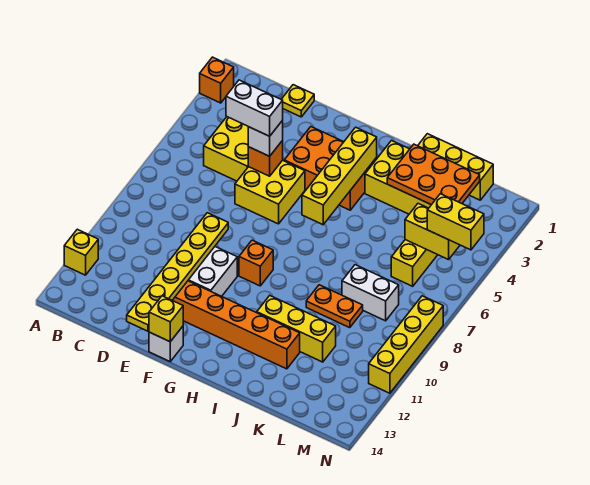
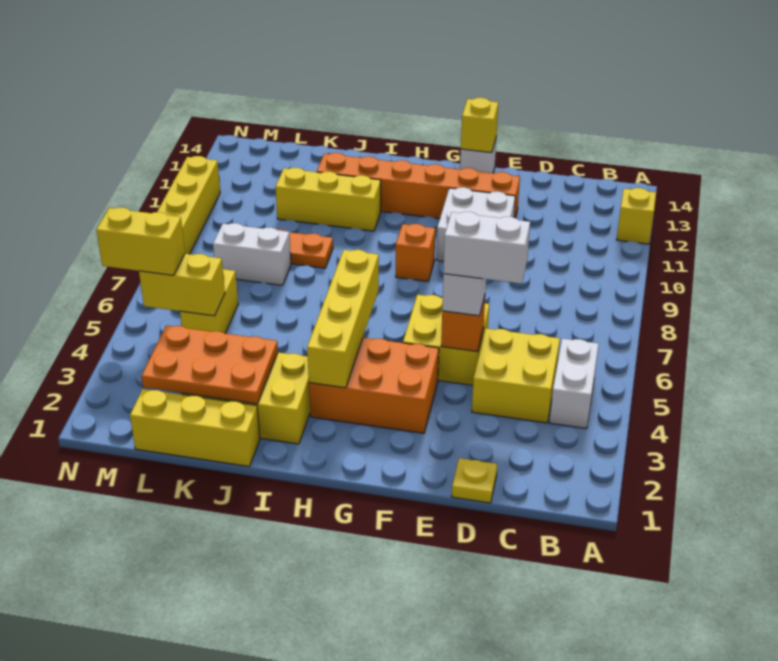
orange 1x1 brick [200,57,234,103] -> none
none -> white 1x2 brick [550,339,599,429]
yellow 1x6 plate [127,213,228,331] -> none

